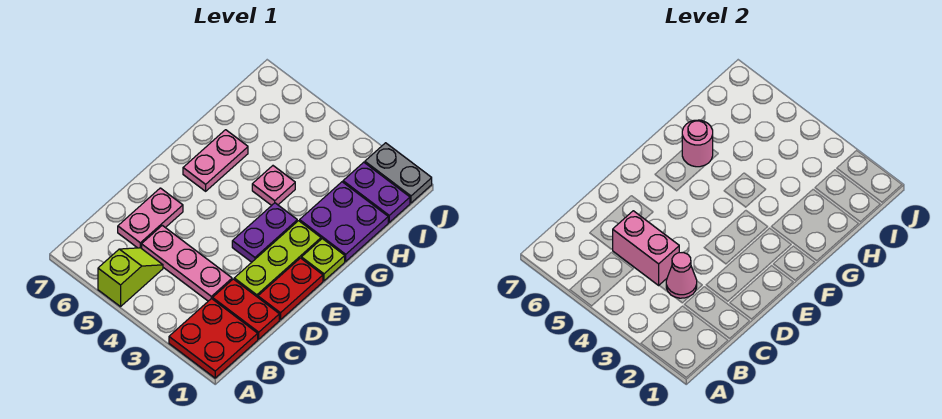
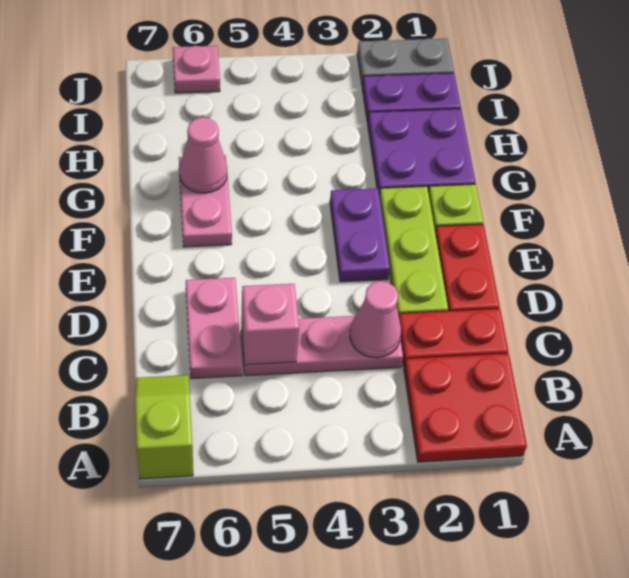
lime 1x2 slope [98,248,163,307] -> lime 1x2 slope moved to [135,375,193,479]
pink 1x2 brick [613,211,679,285] -> pink 1x1 brick [241,284,299,365]
pink 1x1 plate [252,166,295,205] -> pink 1x1 plate moved to [173,46,220,93]
pink 1x1 round brick [682,120,713,167] -> pink 1x1 cone [180,117,227,193]

